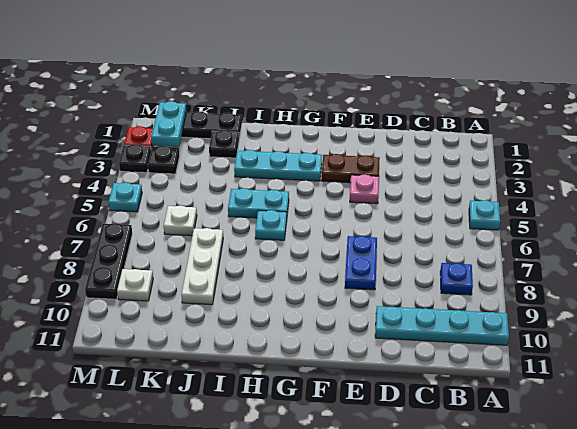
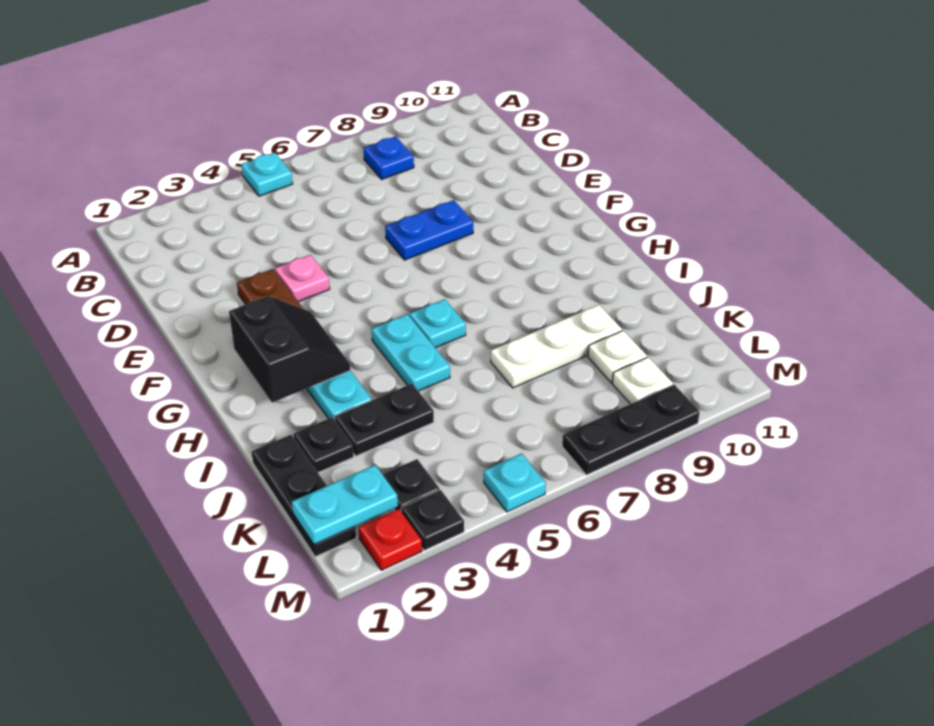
cyan 1x4 plate [375,306,509,345] -> none
none -> black 2x2 slope [229,296,350,403]
none -> black 1x2 plate [334,384,434,456]
white 1x1 plate [164,206,197,236] -> white 1x1 plate moved to [588,331,647,383]

